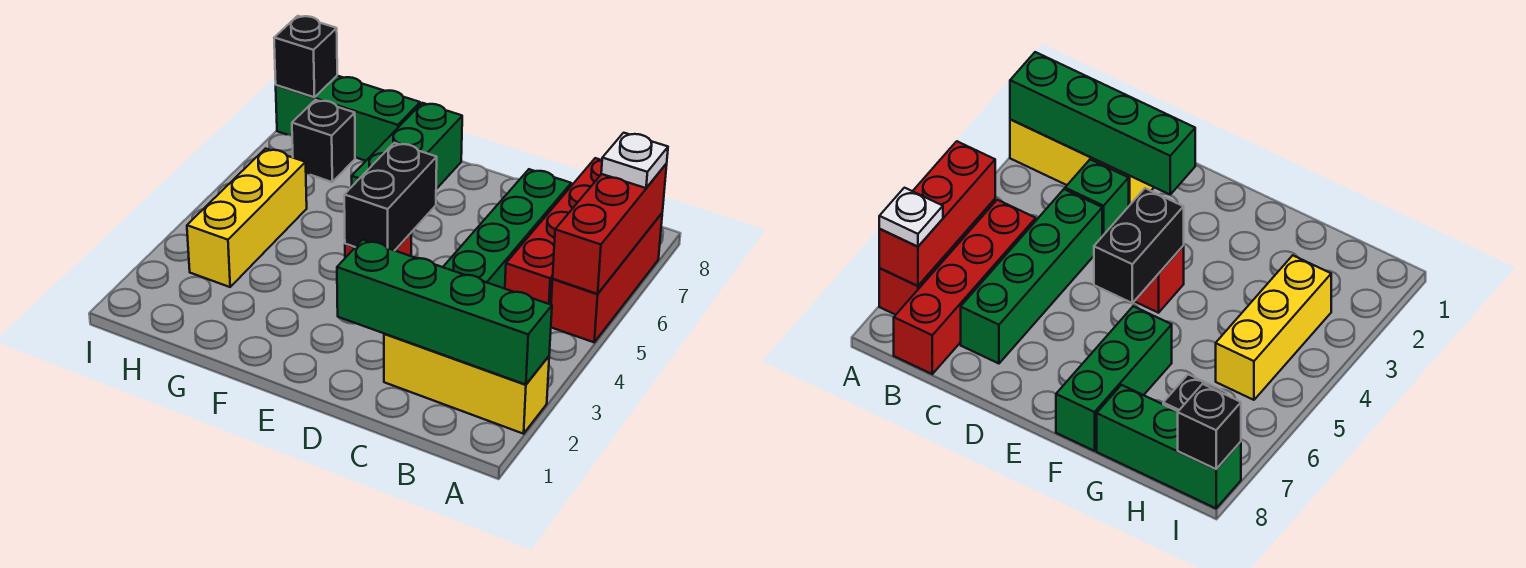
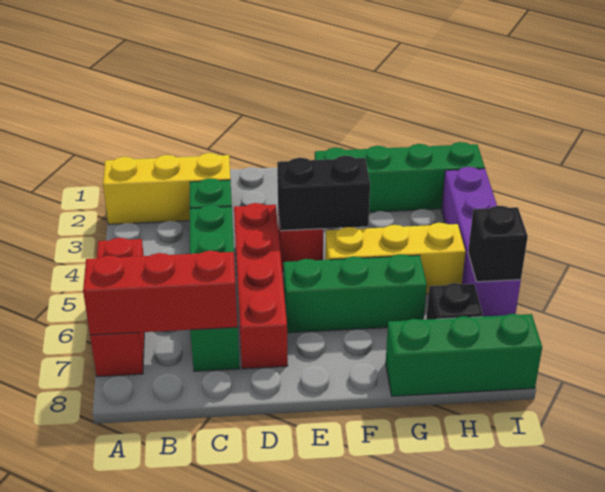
green 1x4 brick [337,240,552,385] -> green 1x4 brick moved to [315,142,485,212]
red 1x3 brick [553,164,667,294] -> red 1x3 brick turned to [83,251,238,335]
white 1x1 plate [601,133,668,188] -> none
red 1x4 brick [505,158,602,305] -> red 1x4 brick moved to [234,203,288,369]
black 1x2 brick [344,143,437,251] -> black 1x2 brick turned to [277,156,370,231]
green 1x3 brick [352,103,462,189] -> green 1x3 brick turned to [283,254,427,333]
yellow 1x3 brick [187,149,307,287] -> yellow 1x3 brick turned to [325,223,465,294]
none -> purple 1x4 brick [442,167,521,317]
black 1x1 brick [274,16,337,97] -> black 1x1 brick moved to [468,206,528,282]

